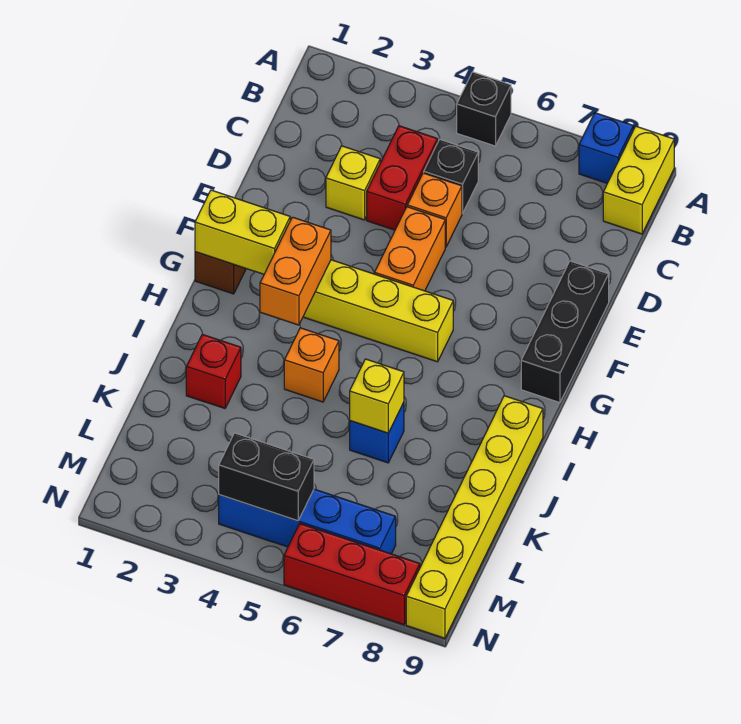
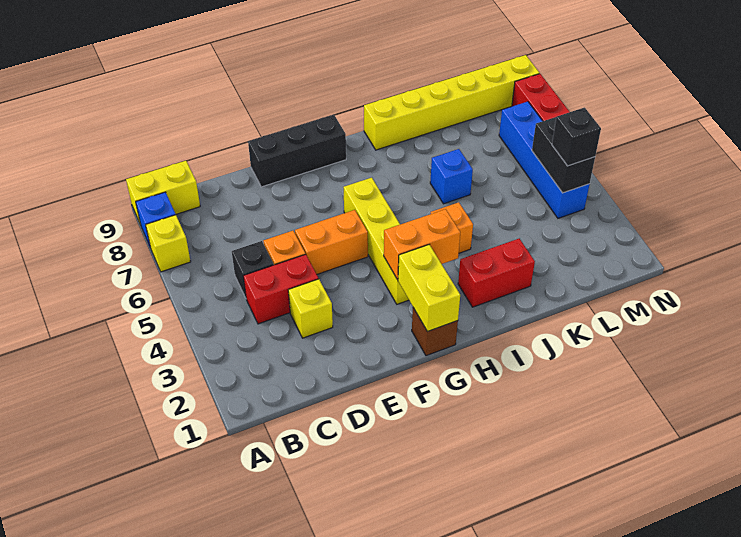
black 1x1 brick [457,72,511,146] -> black 1x1 brick moved to [552,108,601,166]
red 1x1 brick [186,334,241,408] -> red 1x2 brick [458,239,535,307]
yellow 1x1 brick [350,359,404,433] -> yellow 1x1 brick moved to [146,215,191,272]

